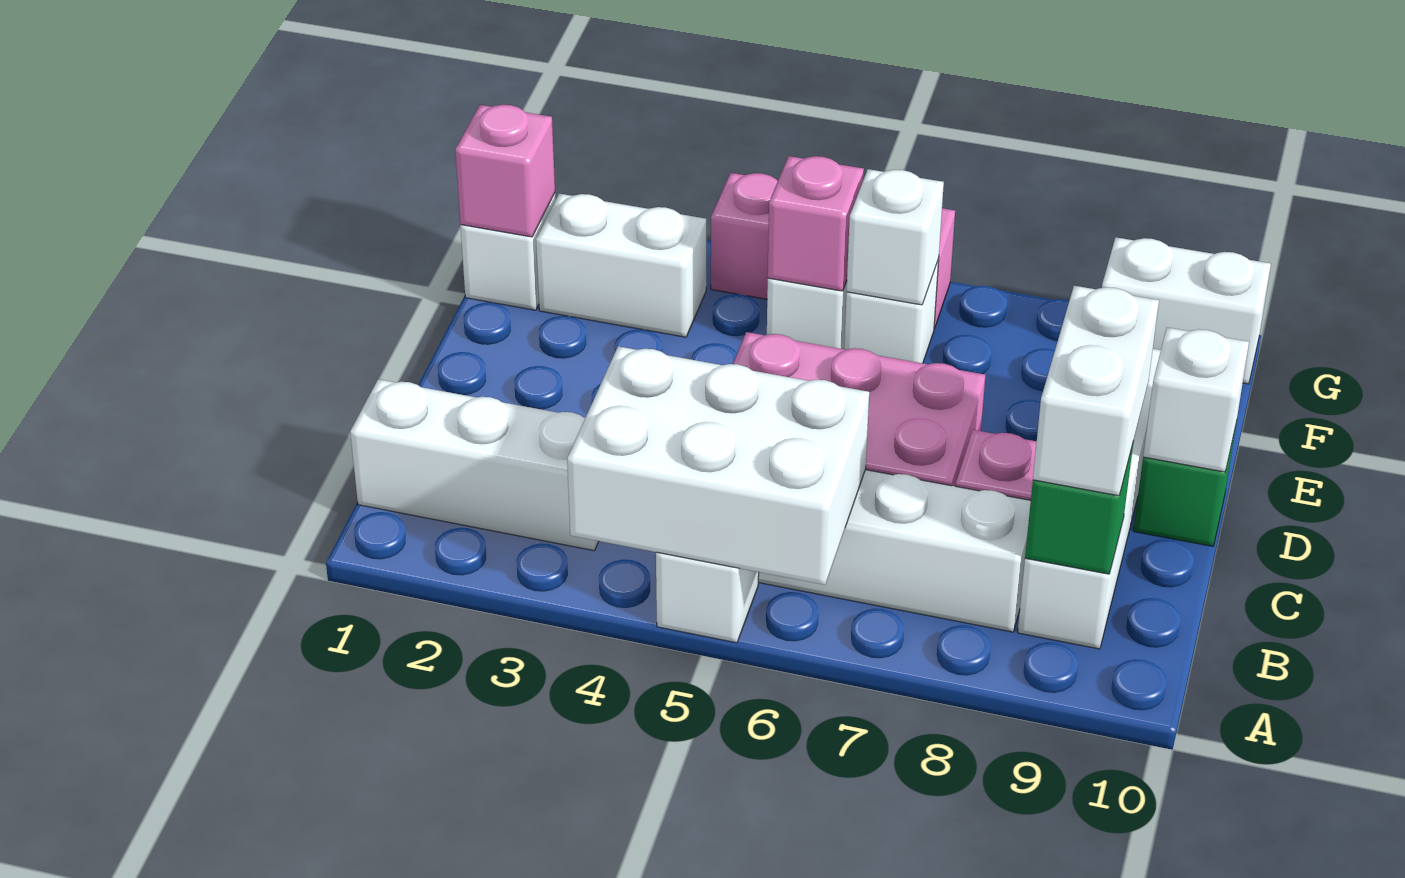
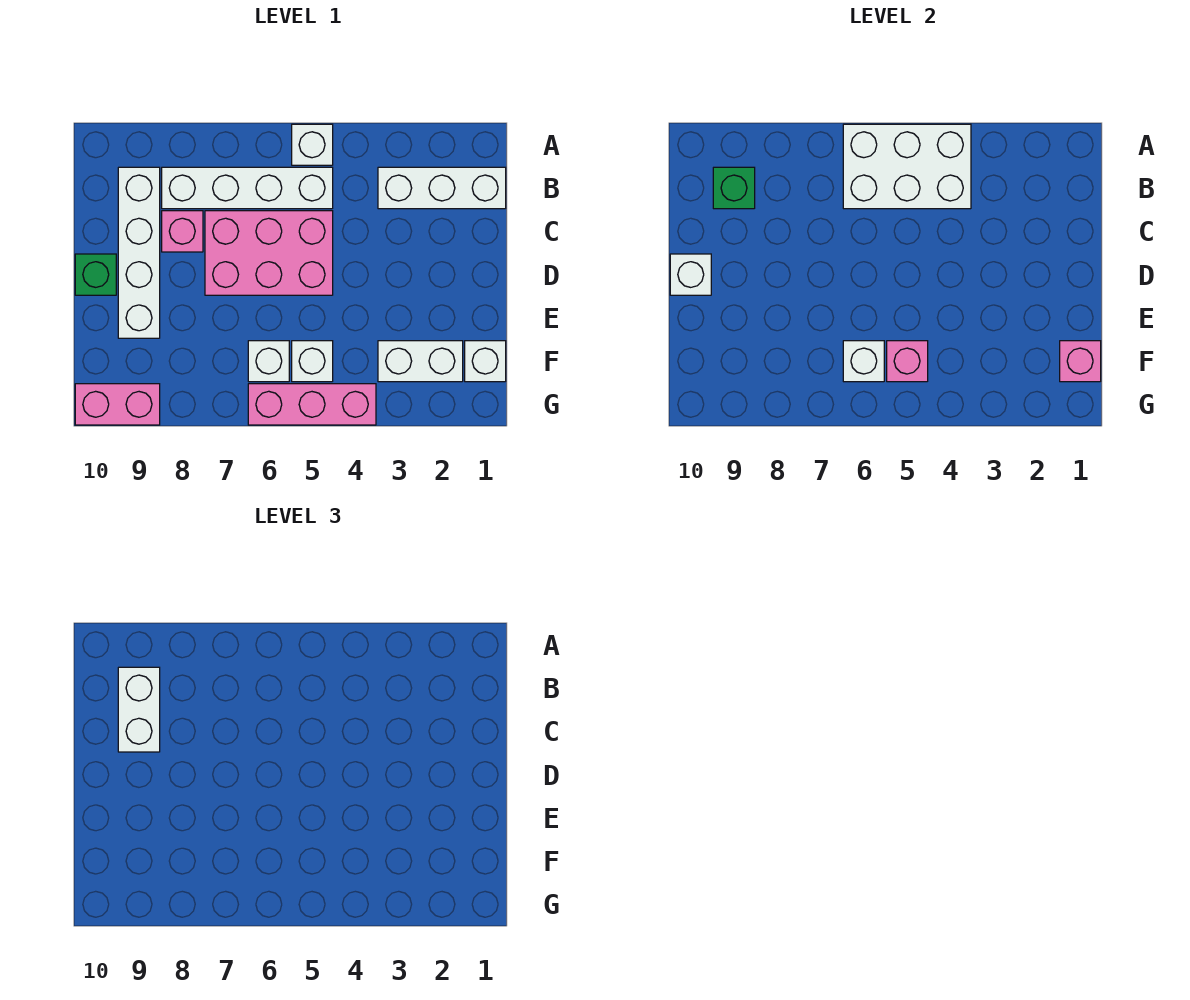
white 1x2 brick [1102,237,1271,384] -> pink 1x2 brick [75,384,160,425]

